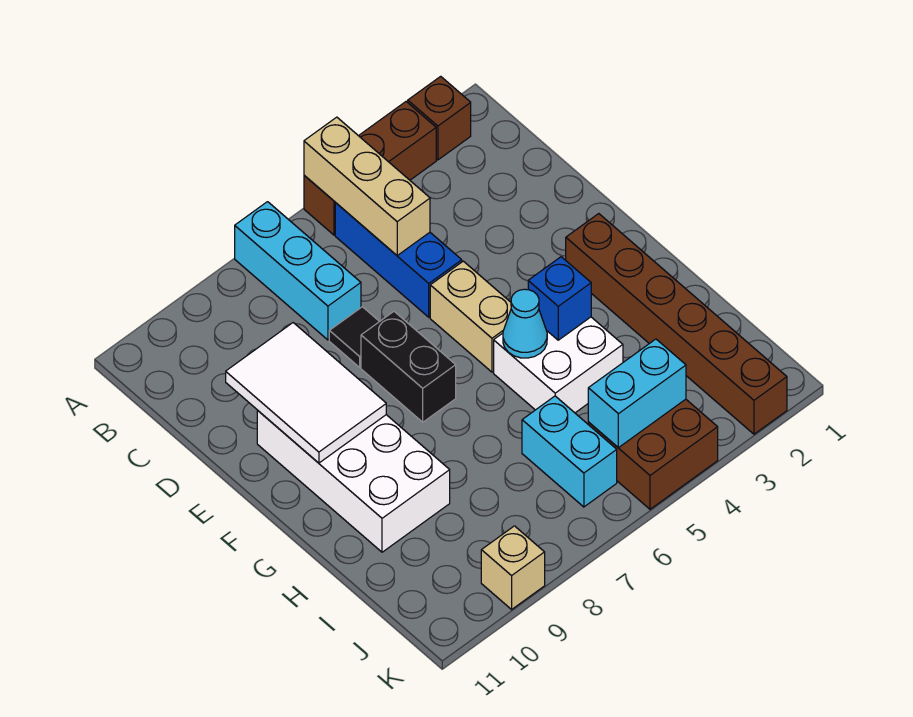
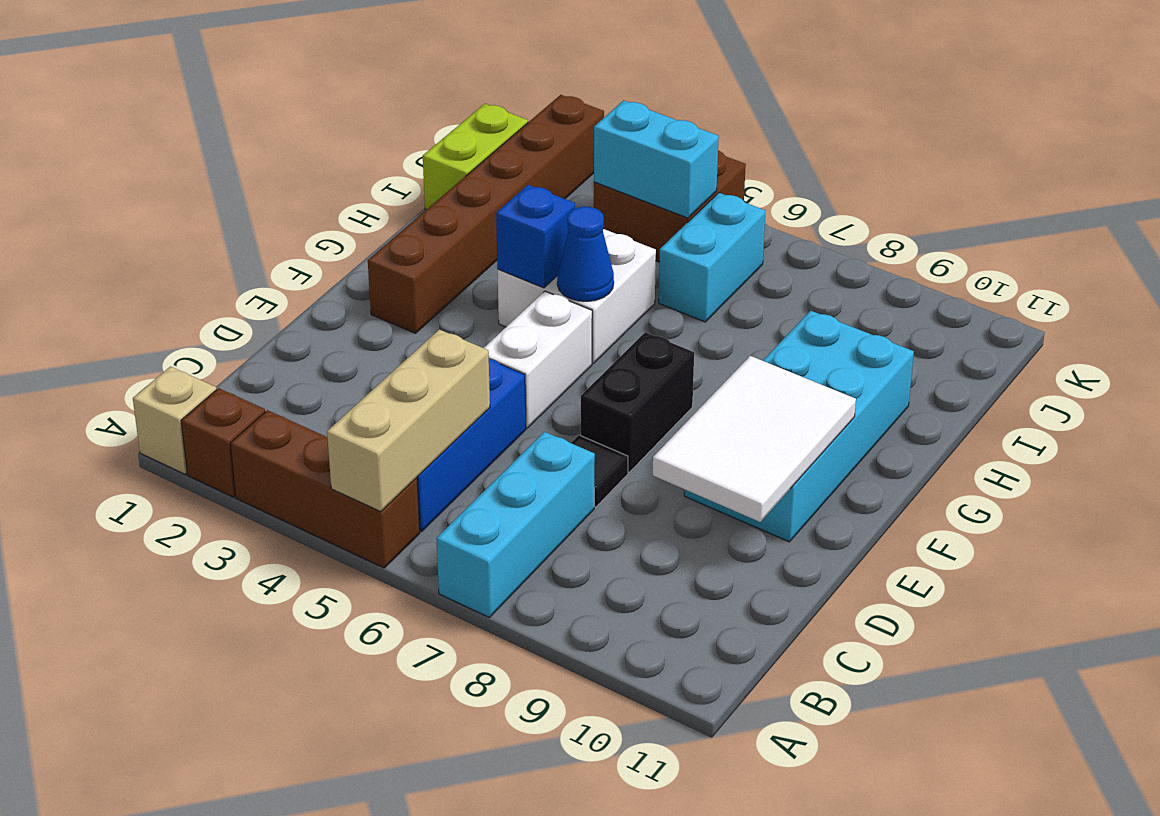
tan 1x2 brick [430,261,511,372] -> white 1x2 brick [484,291,592,428]
white 2x4 brick [257,410,450,552] -> cyan 2x4 brick [684,311,914,542]
cyan 1x1 cone [503,289,547,358] -> blue 1x1 cone [557,207,614,301]
none -> lime 1x2 brick [423,104,528,210]
tan 1x1 brick [481,526,545,609] -> tan 1x1 brick moved to [133,367,216,474]

